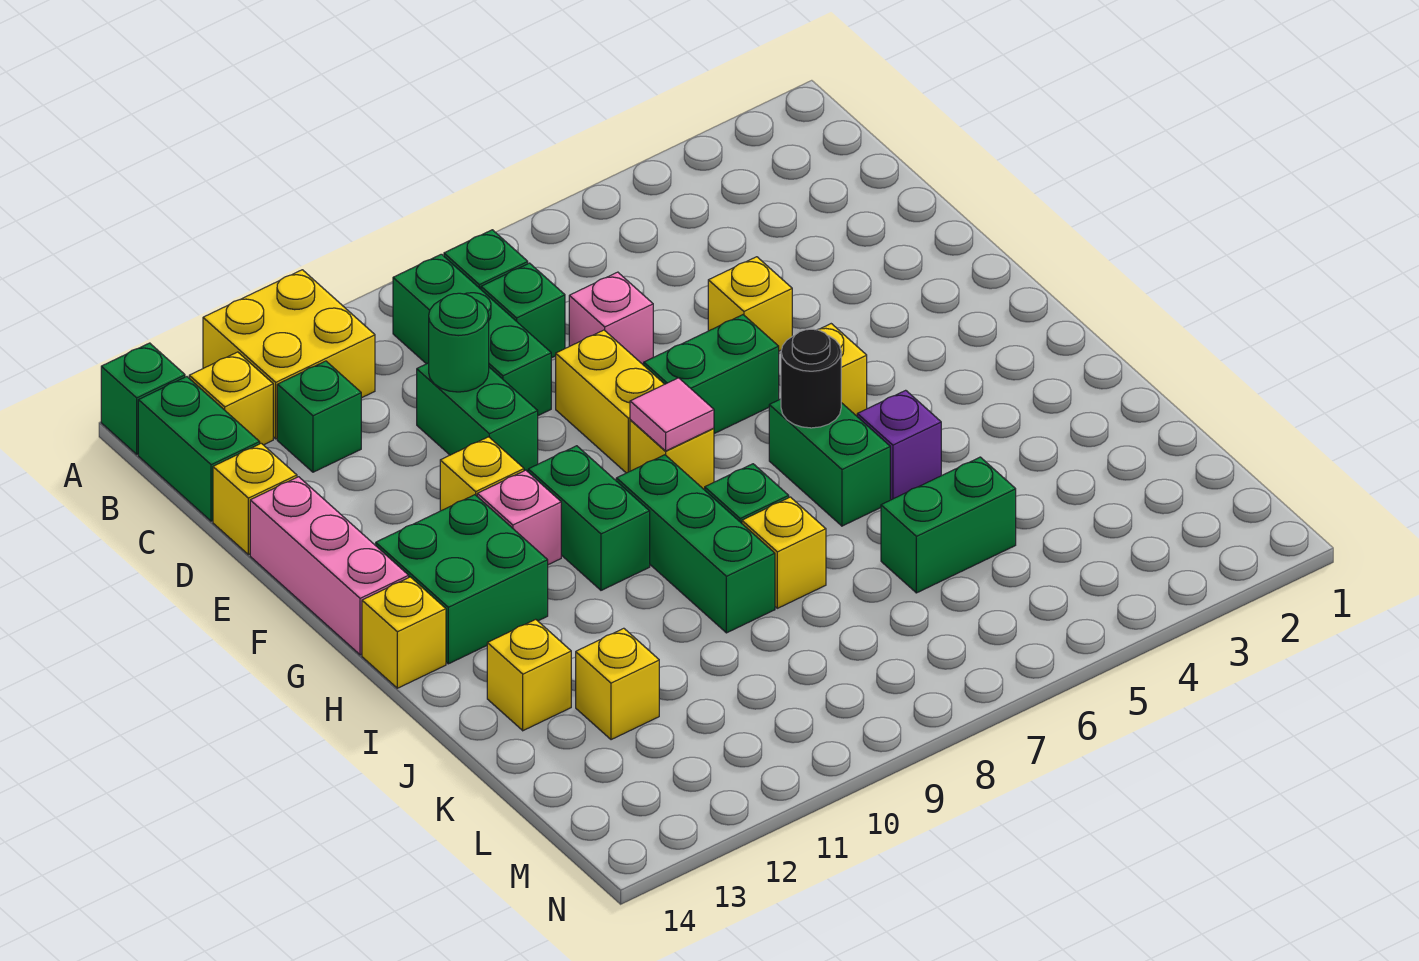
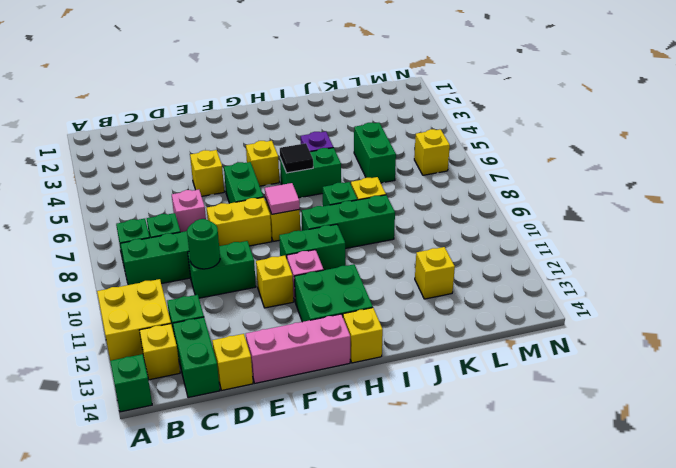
green 1x2 brick [138,377,260,521] -> green 1x2 brick turned to [173,317,220,398]
black 1x1 round brick [781,329,841,428] -> black 1x1 tile [280,143,313,173]
yellow 1x1 brick [487,619,571,731] -> yellow 1x1 brick moved to [414,129,450,175]

